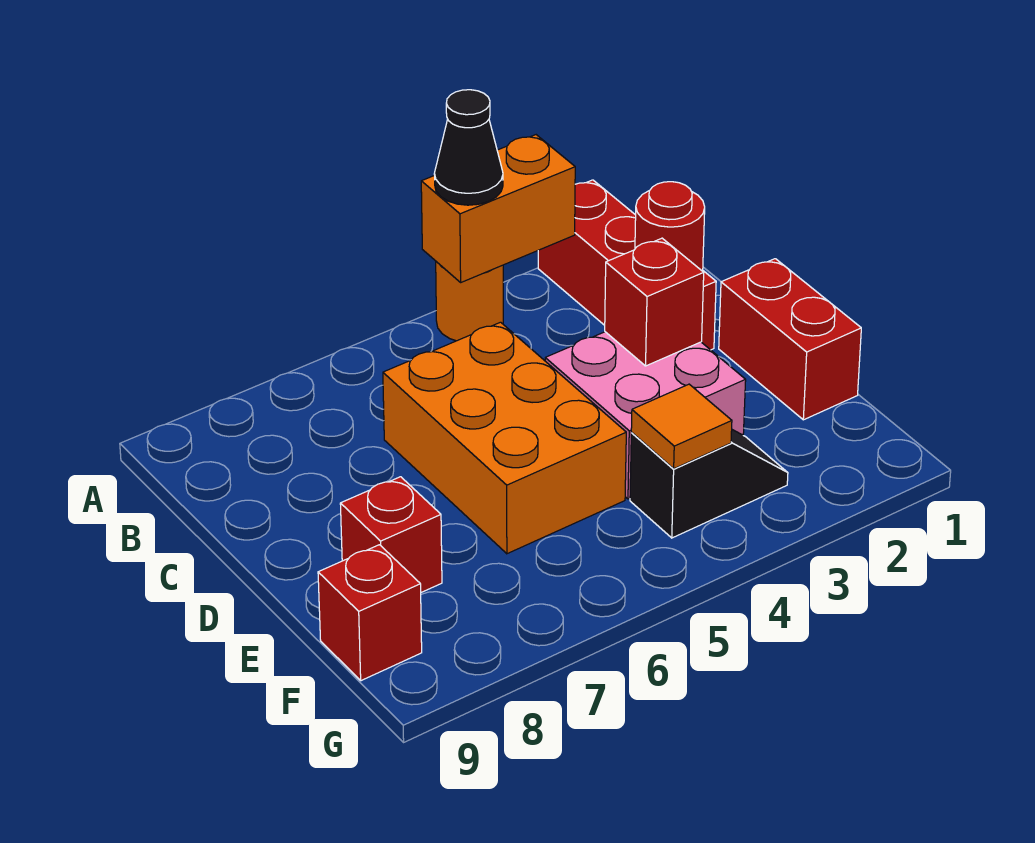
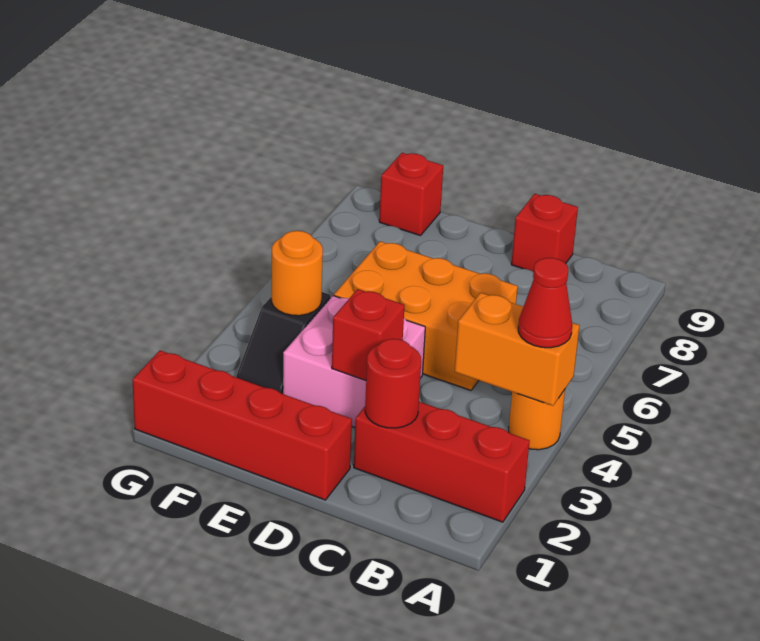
orange 1x2 brick [421,135,575,282] -> orange 1x2 brick turned to [455,293,580,406]
black 1x1 cone [434,90,503,205] -> red 1x1 cone [518,258,572,348]
red 1x2 brick [719,259,861,420] -> red 1x4 brick [132,350,352,500]
red 1x1 brick [340,477,442,592] -> red 1x1 brick moved to [511,194,578,272]
orange 1x1 tile [631,384,732,469] -> orange 1x1 round brick [272,231,323,316]

